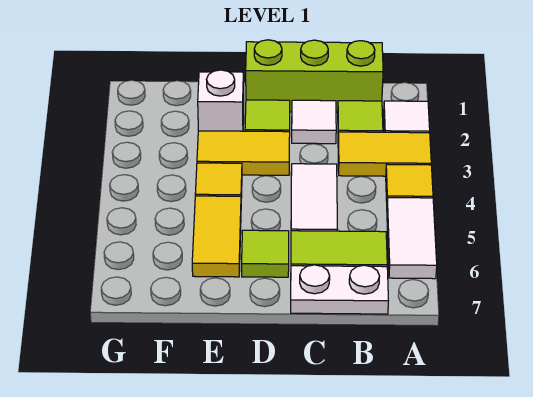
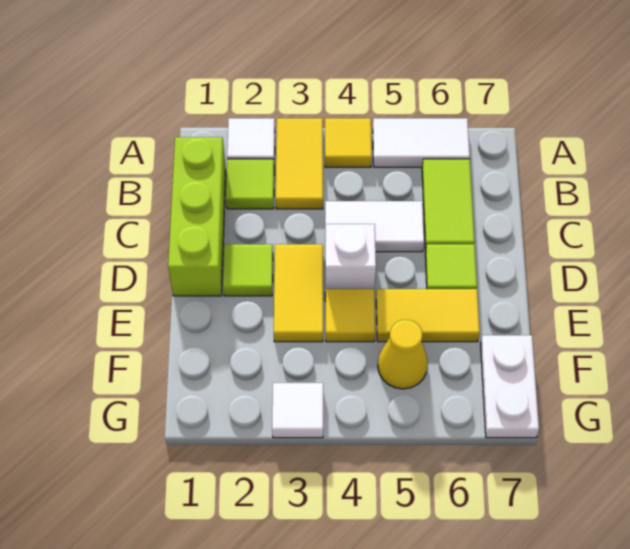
white 1x2 plate [291,265,388,314] -> white 1x2 plate moved to [480,335,539,438]
white 1x1 tile [292,100,336,144] -> white 1x1 tile moved to [272,383,323,438]
white 1x1 brick [198,70,244,131] -> white 1x1 brick moved to [325,224,376,296]
none -> yellow 1x1 cone [378,320,428,389]

